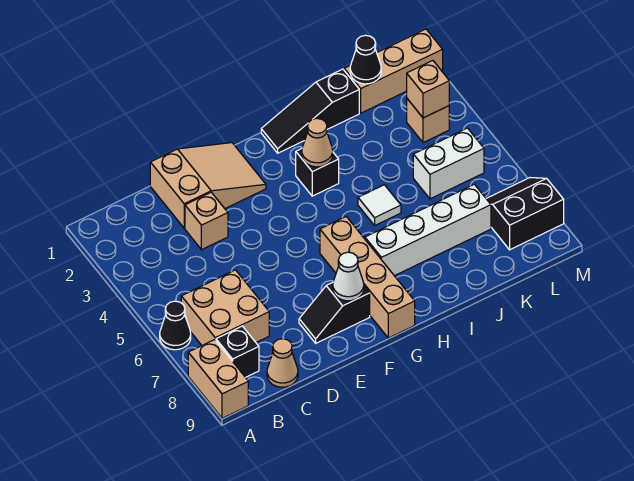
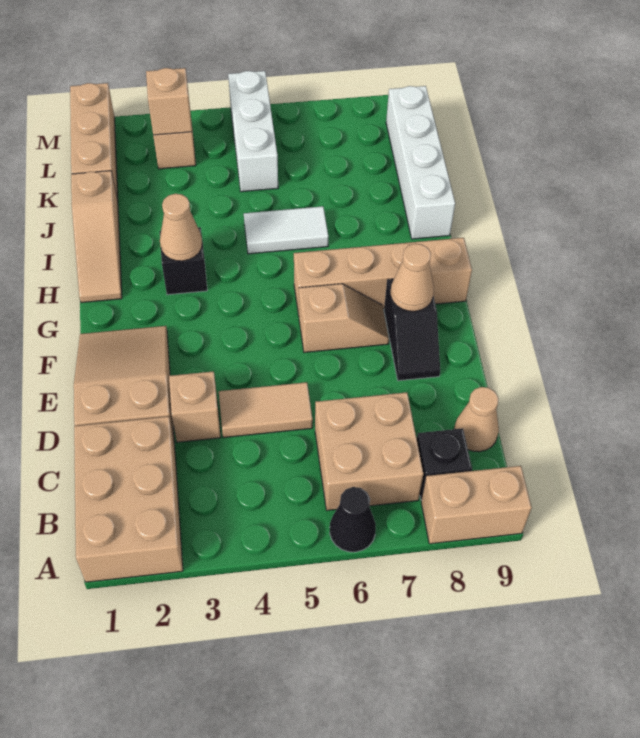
none -> tan 2x3 brick [74,416,183,582]
none -> tan 1x2 tile [219,382,313,438]
none -> tan 1x2 slope [299,284,389,352]
white 1x1 cone [333,252,364,301] -> tan 1x1 cone [391,244,434,311]
black 1x3 slope [261,69,359,153] -> tan 1x3 slope [71,171,122,303]
white 1x4 brick [365,184,491,276] -> white 1x4 brick moved to [386,86,455,239]
white 1x1 tile [358,185,401,225] -> white 1x2 tile [244,206,328,254]
black 1x1 cone [350,35,381,84] -> none
white 1x2 brick [413,128,484,199] -> white 1x3 brick [228,71,278,192]
black 2x2 slope [486,178,564,250] -> none

